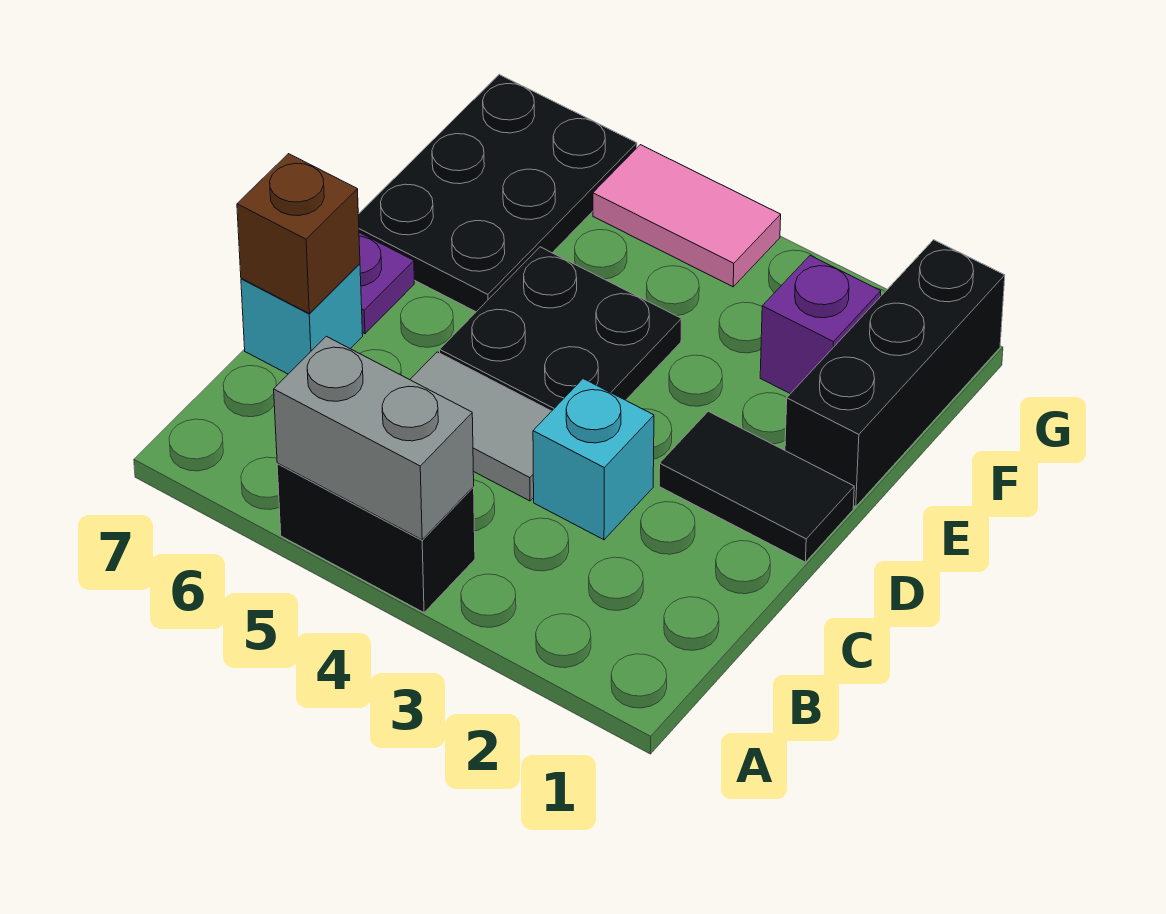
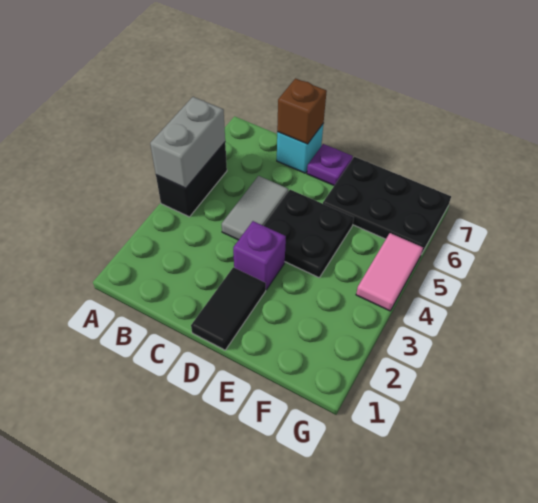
cyan 1x1 brick [533,379,654,540] -> none
black 1x3 brick [785,240,1005,507] -> none
purple 1x1 brick [760,256,881,394] -> purple 1x1 brick moved to [233,221,286,290]

